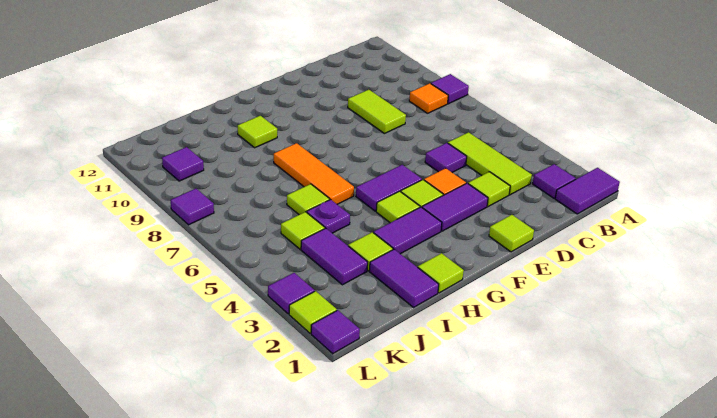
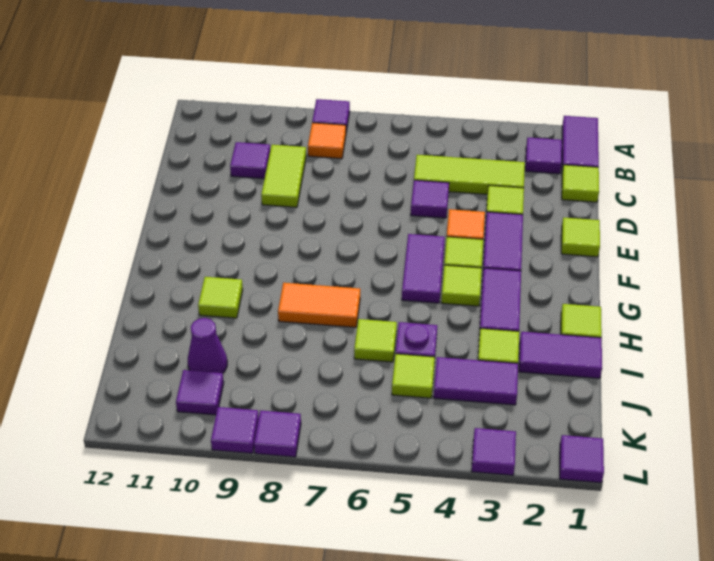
none -> purple 1x1 tile [230,142,270,179]
lime 1x2 tile [348,90,406,134] -> lime 1x2 tile turned to [261,145,306,207]
orange 1x3 tile [274,143,354,205] -> orange 1x2 tile [278,283,360,327]
none -> purple 1x1 cone [188,318,227,373]
lime 1x1 tile [289,291,337,333] -> lime 1x1 tile moved to [562,165,599,202]
none -> purple 1x1 tile [211,407,259,453]

